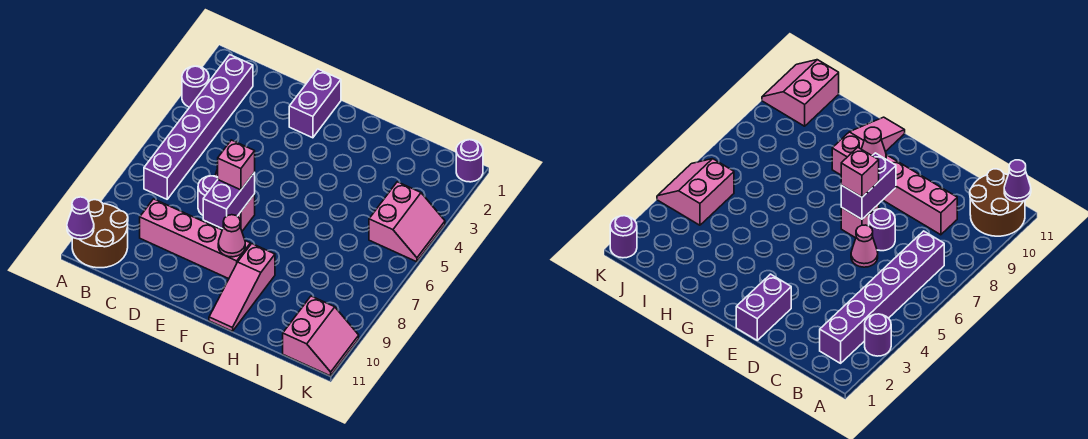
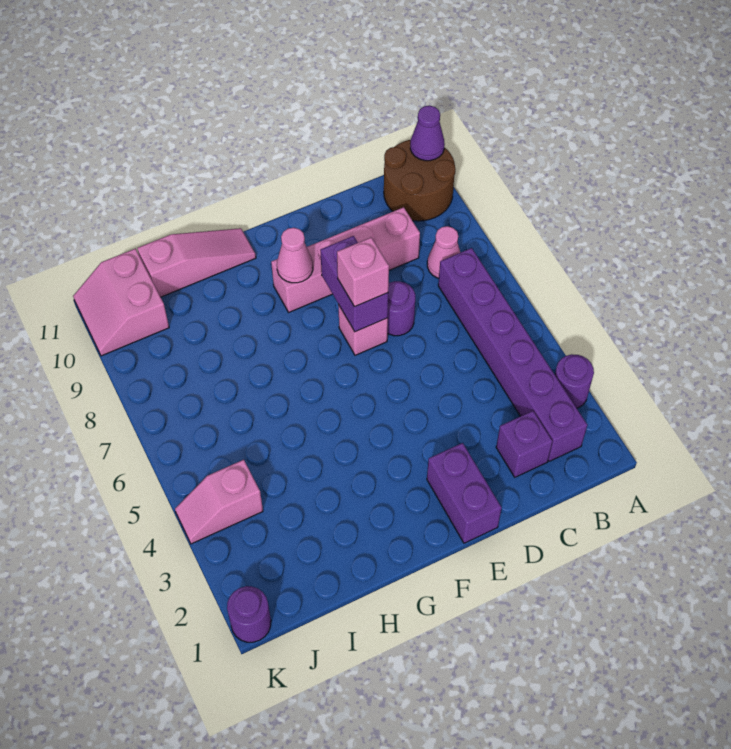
none -> purple 1x1 brick [496,411,553,477]
pink 1x1 cone [851,225,878,267] -> pink 1x1 cone moved to [427,226,460,278]
pink 1x3 slope [209,244,275,331] -> pink 1x3 slope turned to [137,228,256,297]
pink 2x2 slope [369,182,445,262] -> pink 1x2 slope [175,460,263,544]

